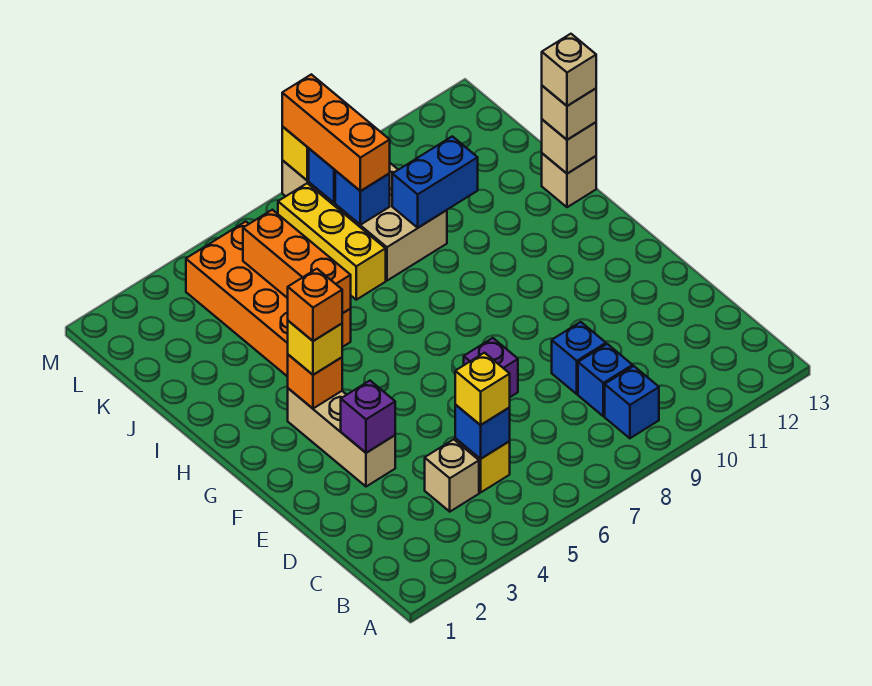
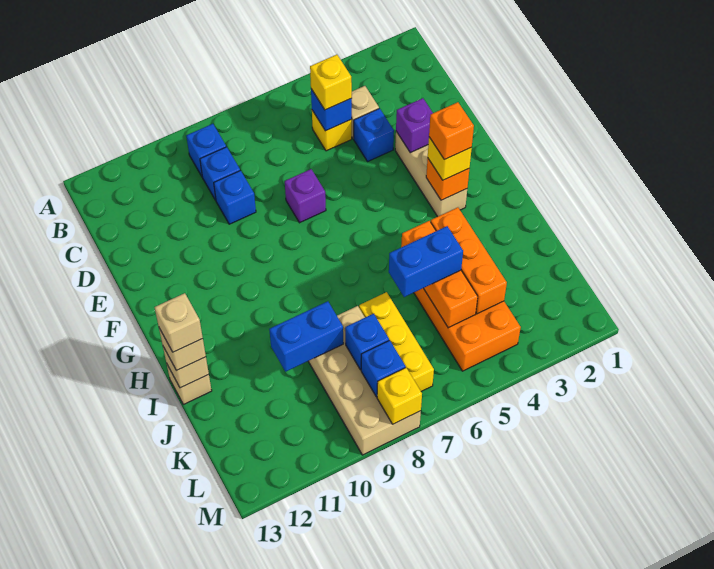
none -> blue 1x1 brick [354,108,394,161]
none -> blue 1x2 brick [389,226,463,297]
orange 1x3 brick [282,74,390,191] -> orange 1x3 brick moved to [431,207,507,314]

